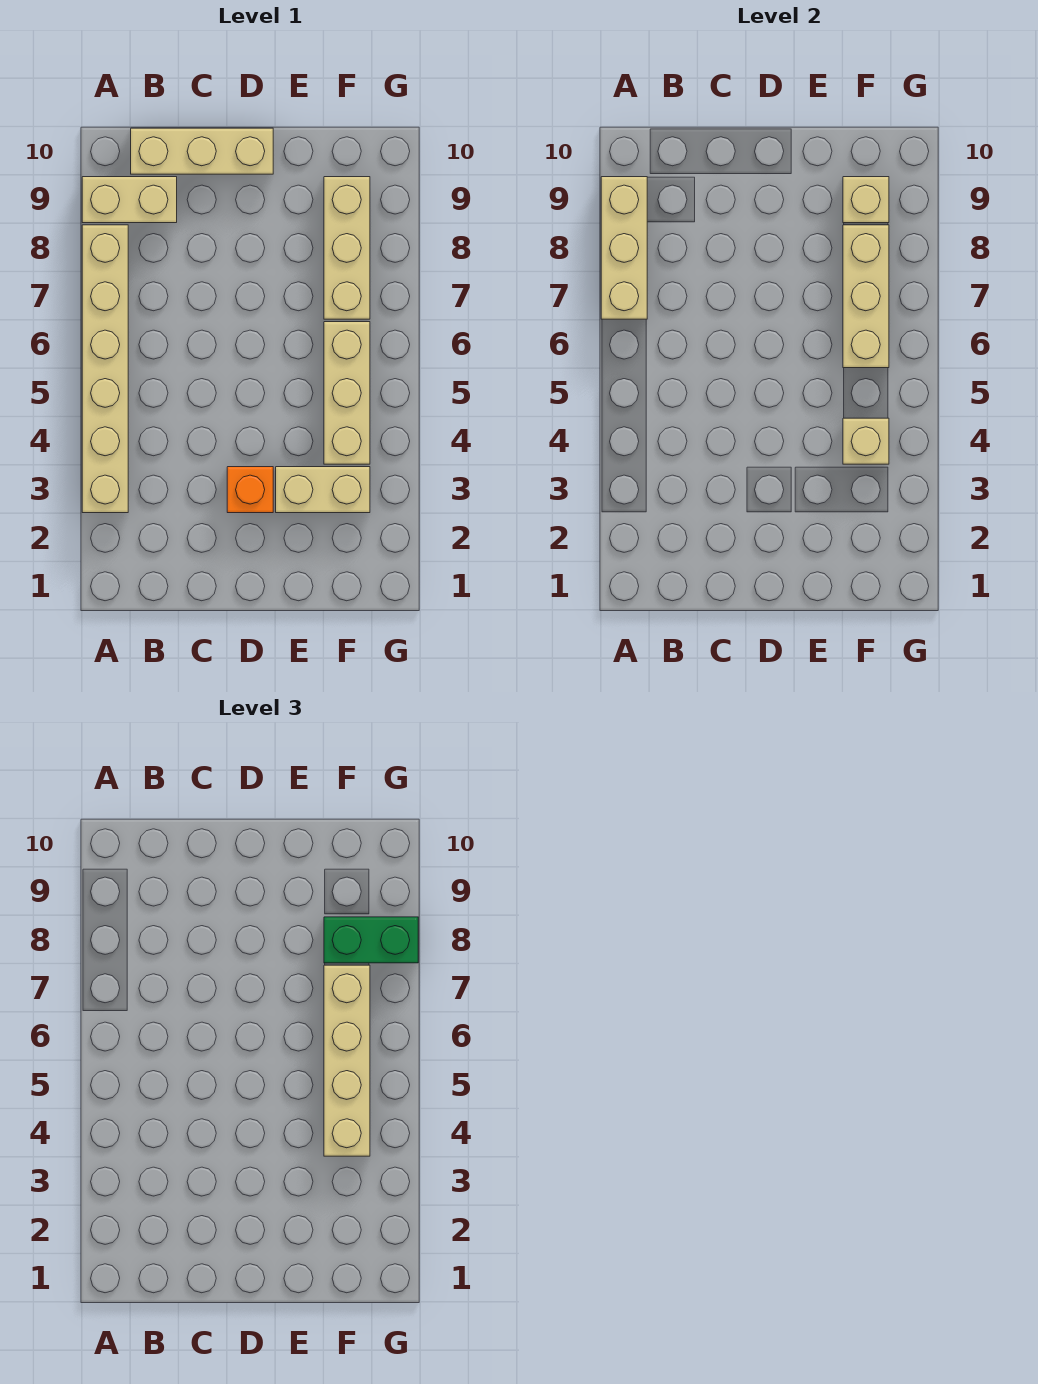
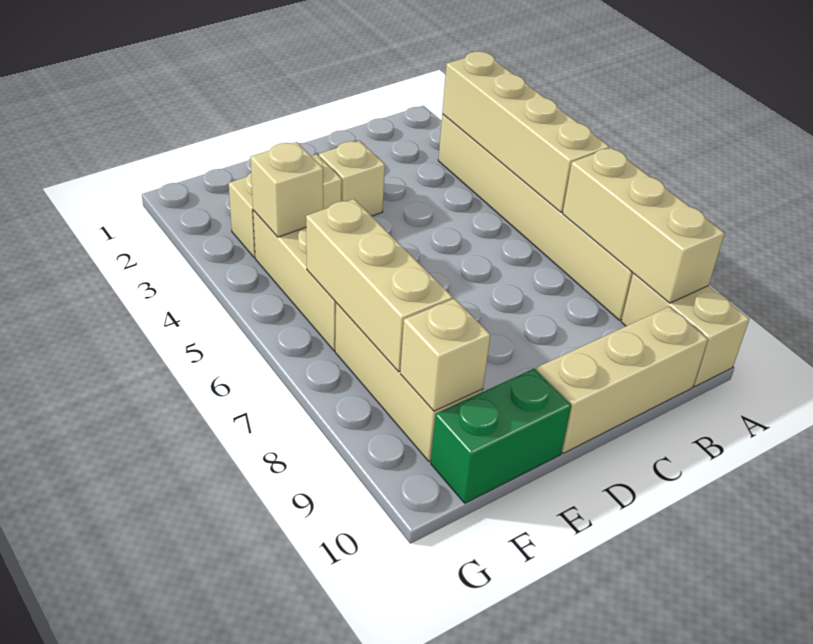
tan 1x2 brick [82,177,177,223] -> tan 1x2 brick turned to [621,273,749,387]
orange 1x1 brick [227,467,273,513] -> tan 1x1 brick [319,141,385,216]
tan 1x4 brick [324,965,370,1156] -> tan 1x4 brick moved to [442,51,609,212]
green 1x2 brick [324,917,418,963] -> green 1x2 brick moved to [431,369,571,503]

